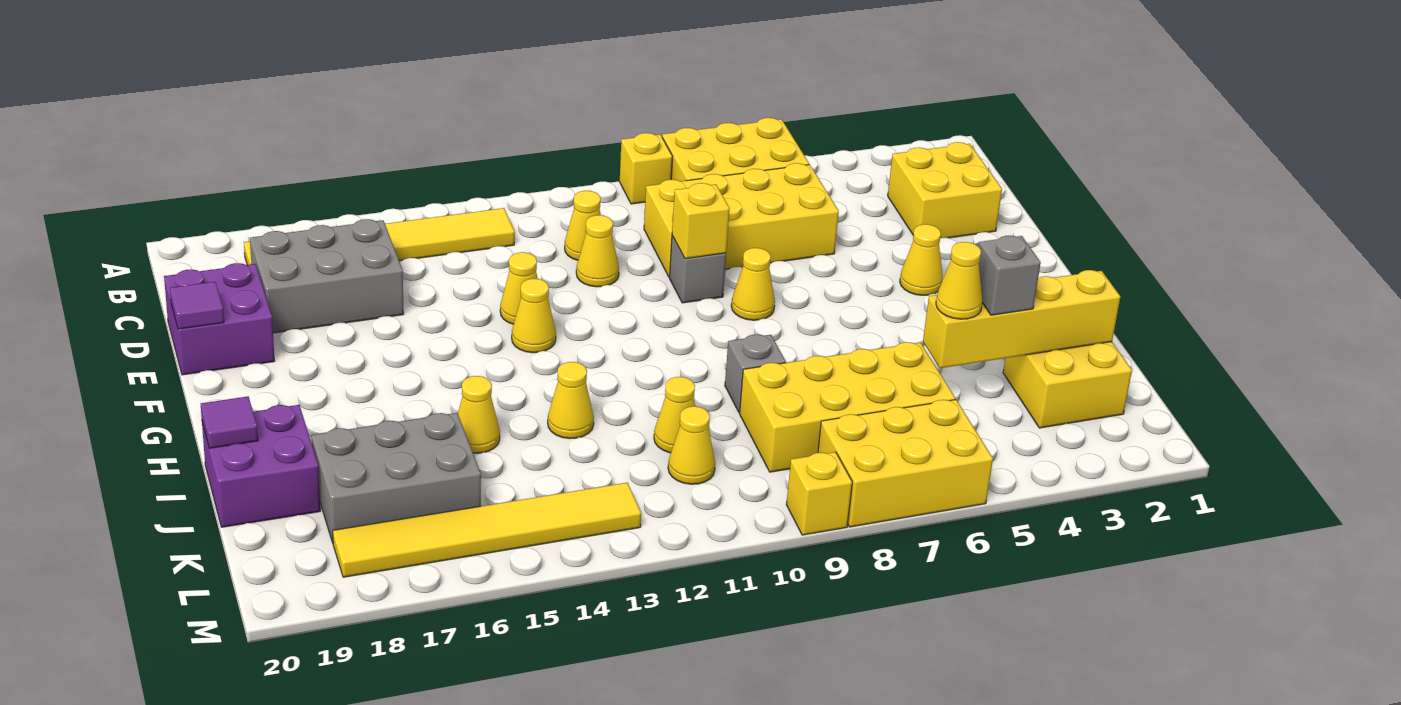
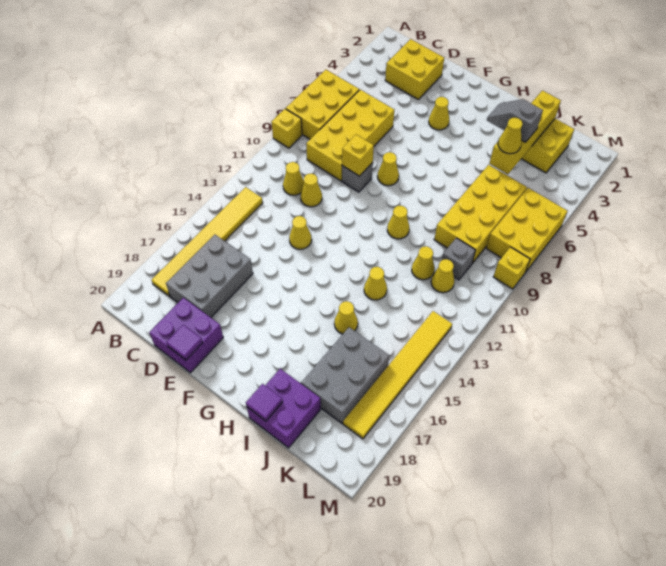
yellow 1x1 cone [512,279,556,353] -> yellow 1x1 cone moved to [387,206,410,239]
grey 1x1 brick [725,334,786,413] -> grey 1x1 brick moved to [442,238,475,280]

